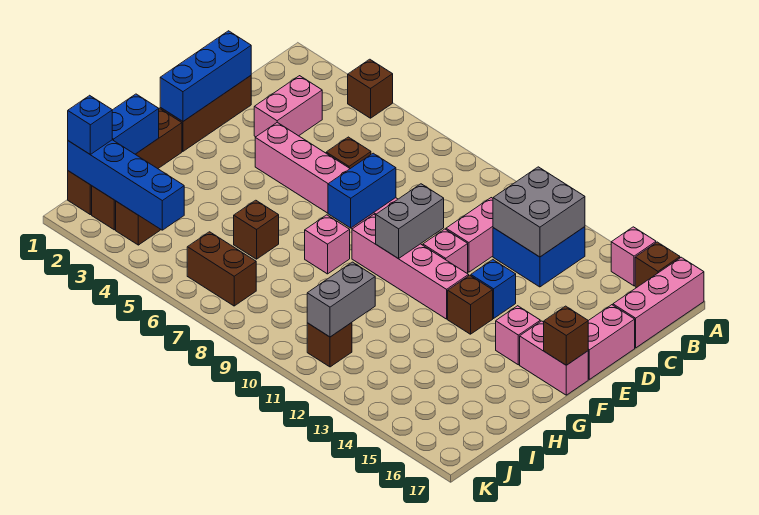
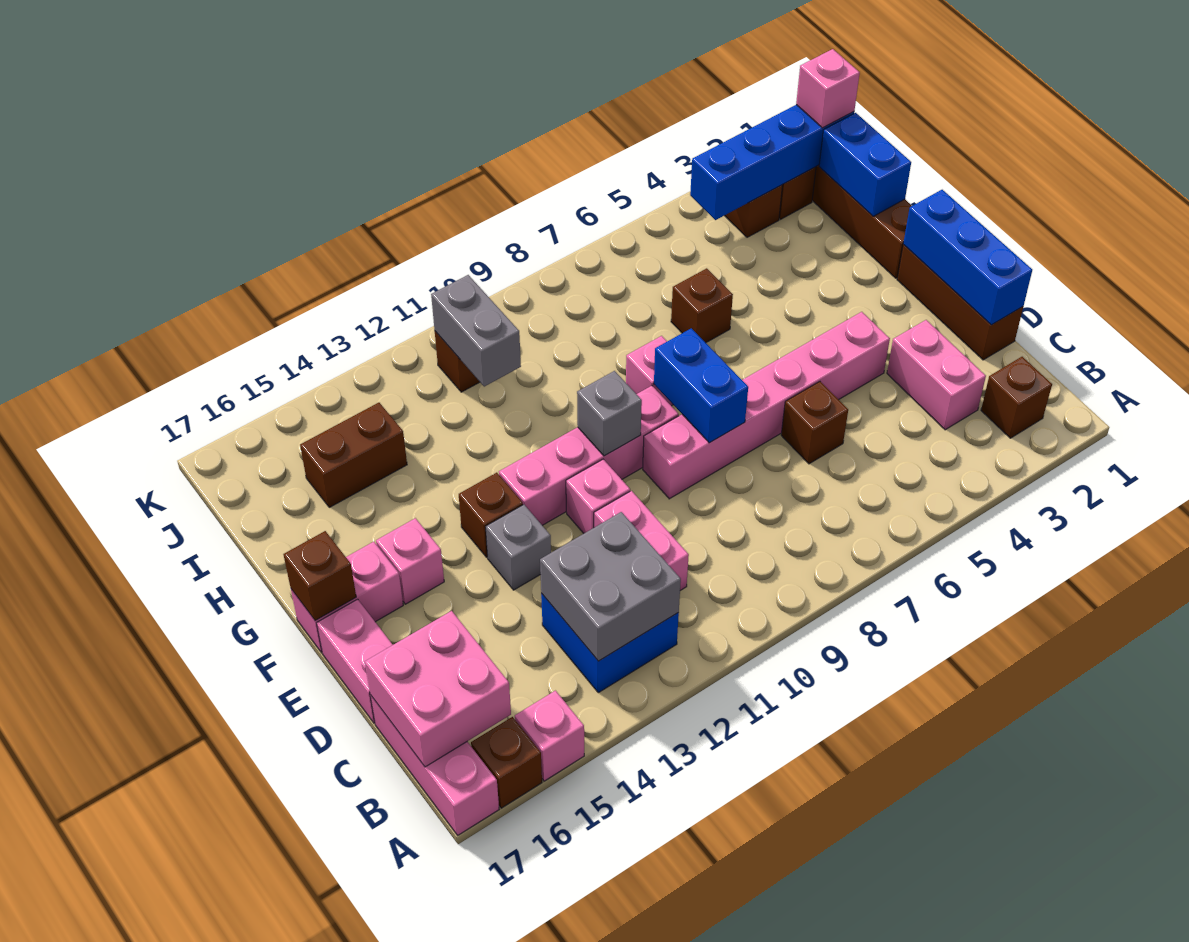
brown 1x1 brick [348,59,393,118] -> brown 1x1 brick moved to [981,357,1052,438]
none -> pink 2x2 brick [365,611,511,767]
grey 1x2 brick [376,184,444,259] -> grey 1x1 brick [577,371,642,456]
blue 1x1 brick [471,260,516,318] -> grey 1x1 brick [486,505,551,590]
blue 1x1 brick [68,95,112,154] -> pink 1x1 brick [796,49,860,128]
brown 1x2 brick [187,232,256,306] -> brown 1x2 brick moved to [300,403,407,507]

